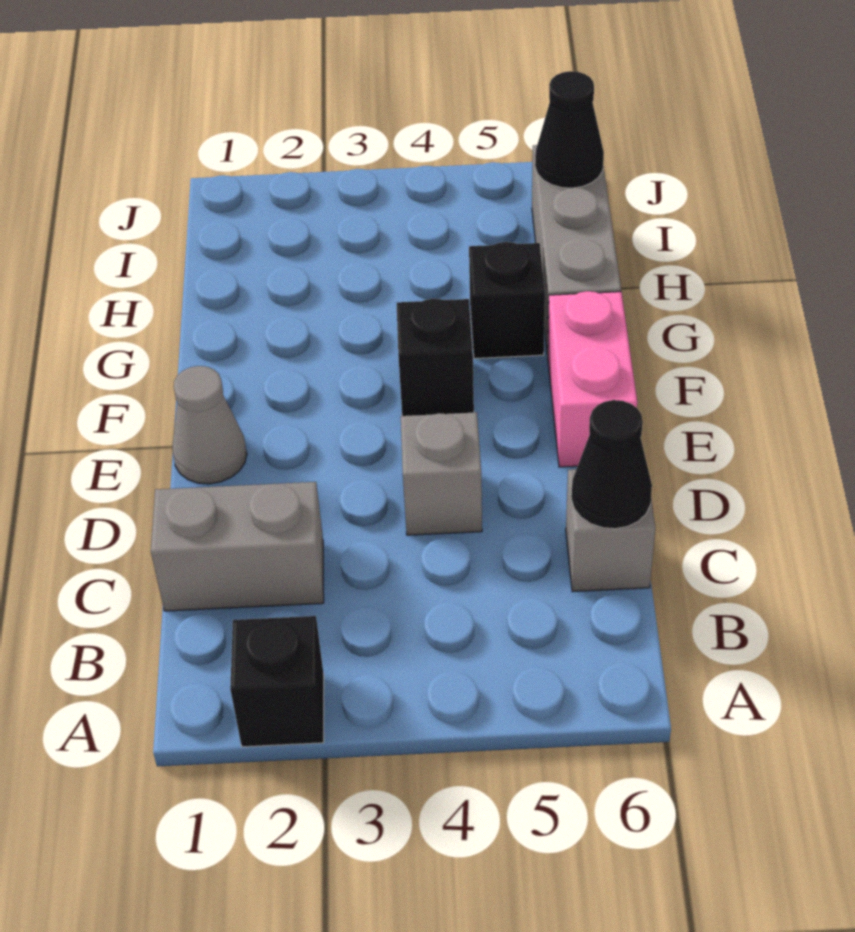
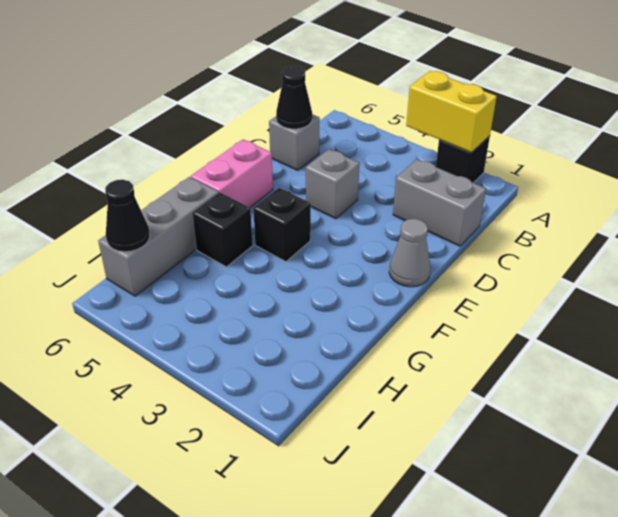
none -> yellow 1x2 brick [406,71,497,153]

